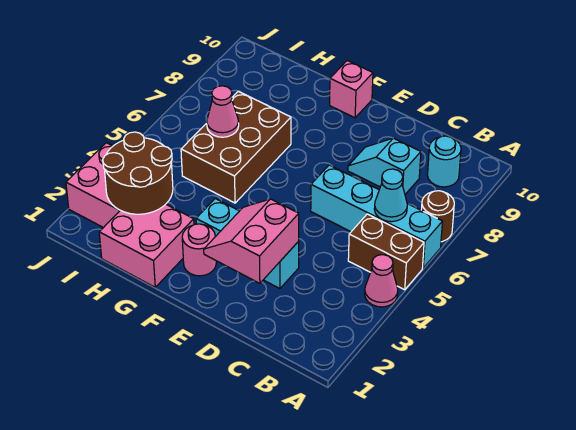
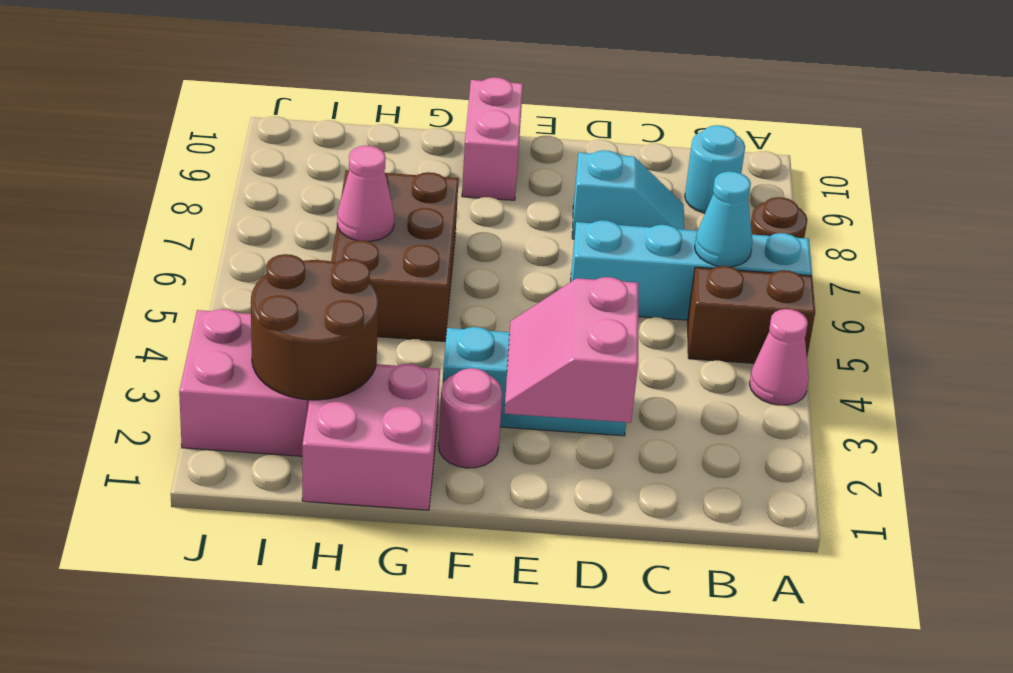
cyan 1x2 slope [348,138,421,194] -> cyan 1x2 slope turned to [572,150,684,239]
pink 1x1 brick [330,61,373,118] -> pink 1x2 brick [462,77,523,200]

